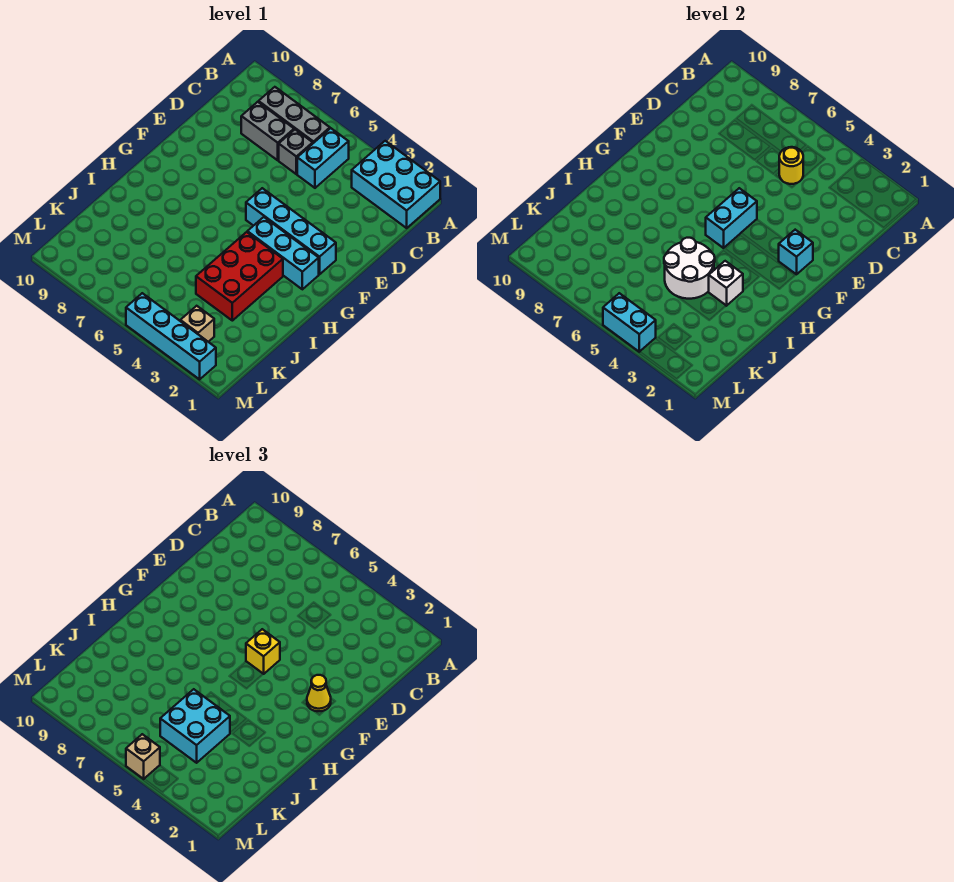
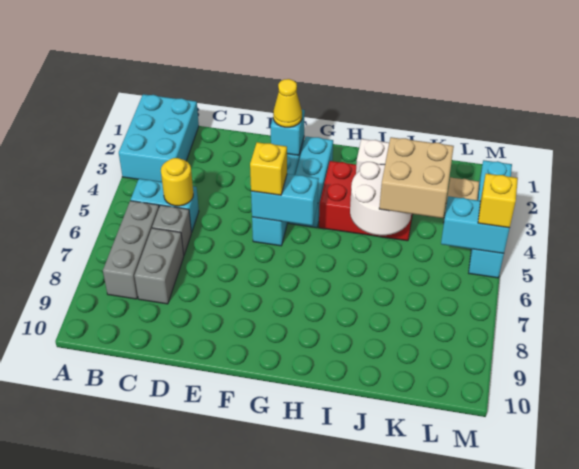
cyan 2x2 brick [160,689,230,763] -> tan 2x2 brick [379,137,454,218]
cyan 1x2 brick [603,293,656,352] -> cyan 1x2 brick turned to [441,196,510,253]
tan 1x1 brick [126,734,160,779] -> yellow 1x1 brick [478,174,518,228]

